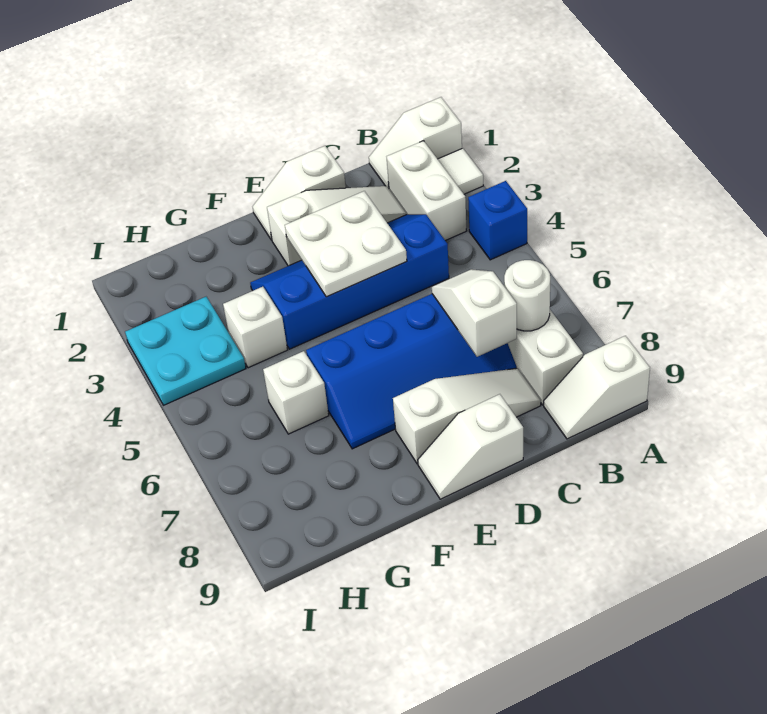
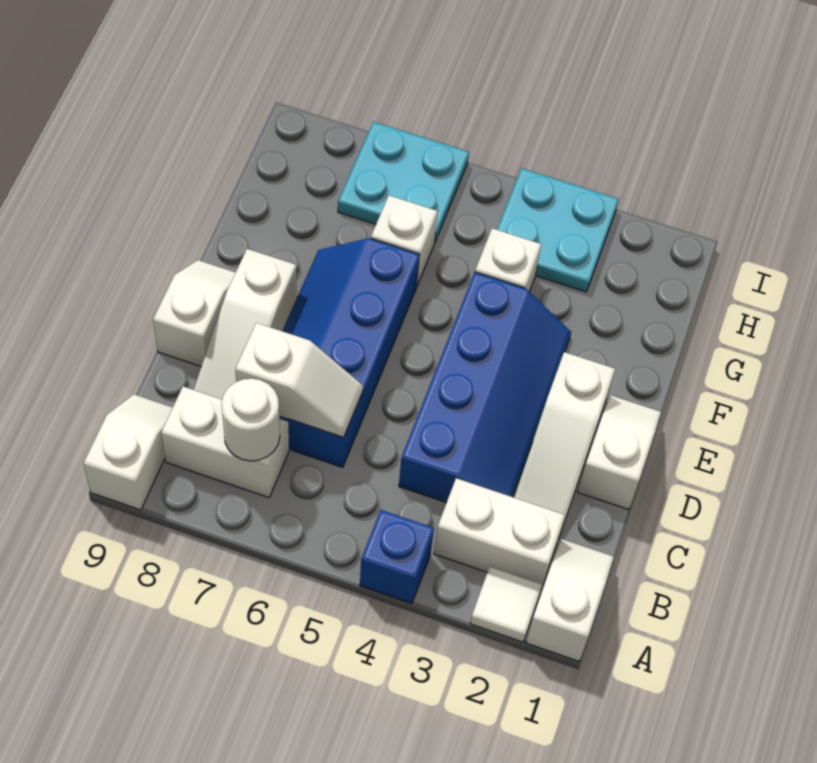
white 2x2 plate [285,191,407,297] -> none
none -> cyan 2x2 plate [338,122,469,243]

